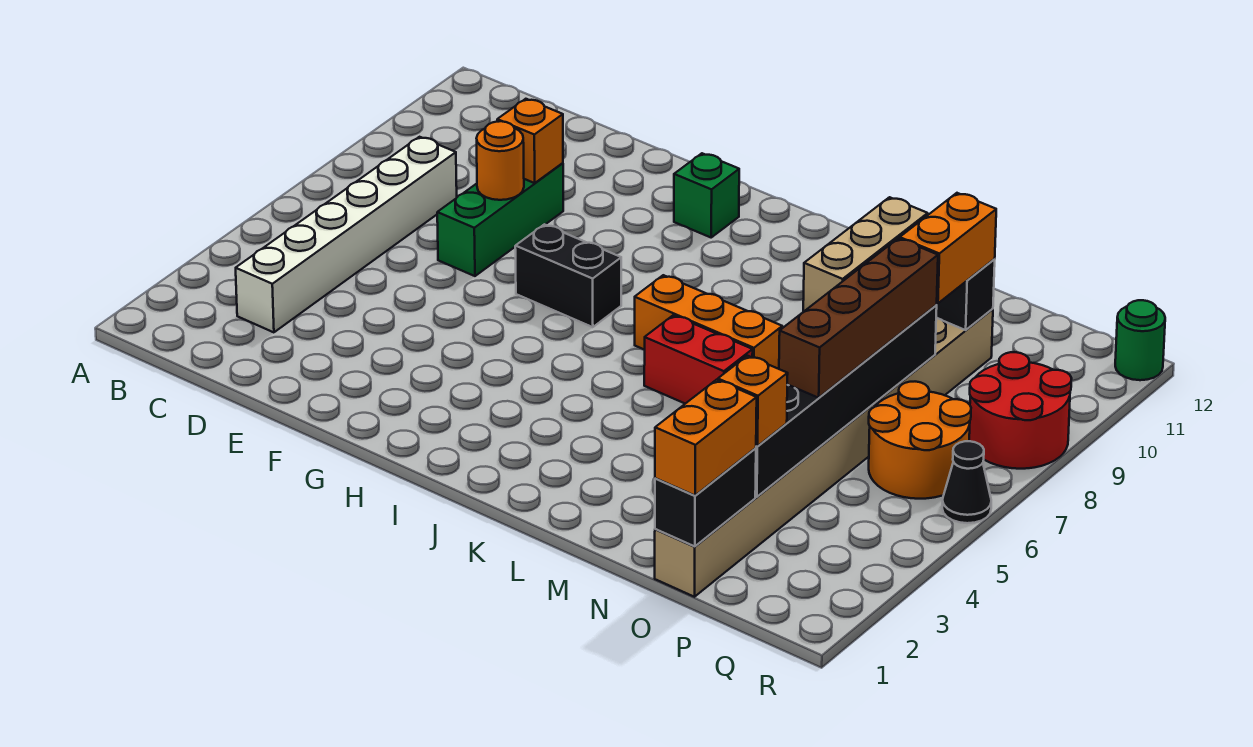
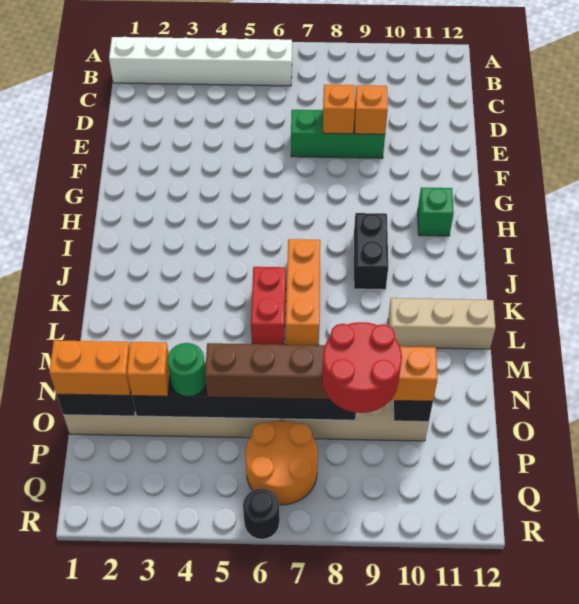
white 1x6 brick [236,137,457,332] -> white 1x6 brick moved to [109,37,292,86]
orange 1x1 round brick [477,121,524,200] -> orange 1x1 brick [323,85,355,134]
black 1x2 brick [515,224,621,327] -> black 1x2 brick moved to [354,213,388,290]
red 2x2 round brick [969,352,1072,469] -> red 2x2 round brick moved to [322,322,402,413]
black 1x1 cone [942,441,991,523] -> black 1x1 round brick [243,488,280,539]
green 1x1 round brick [1115,300,1165,380] -> green 1x1 round brick moved to [167,343,206,397]

